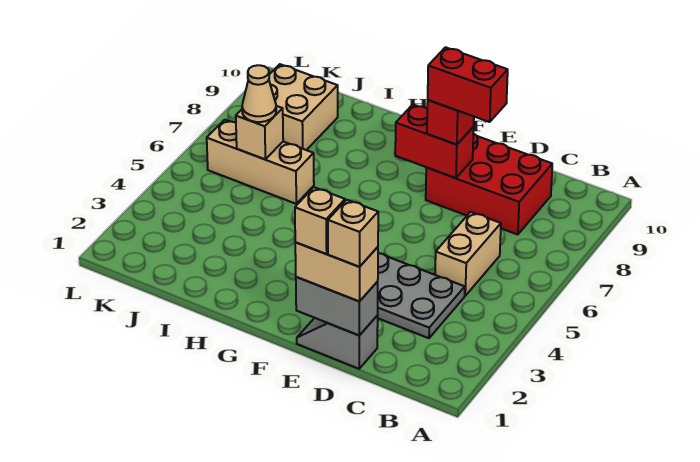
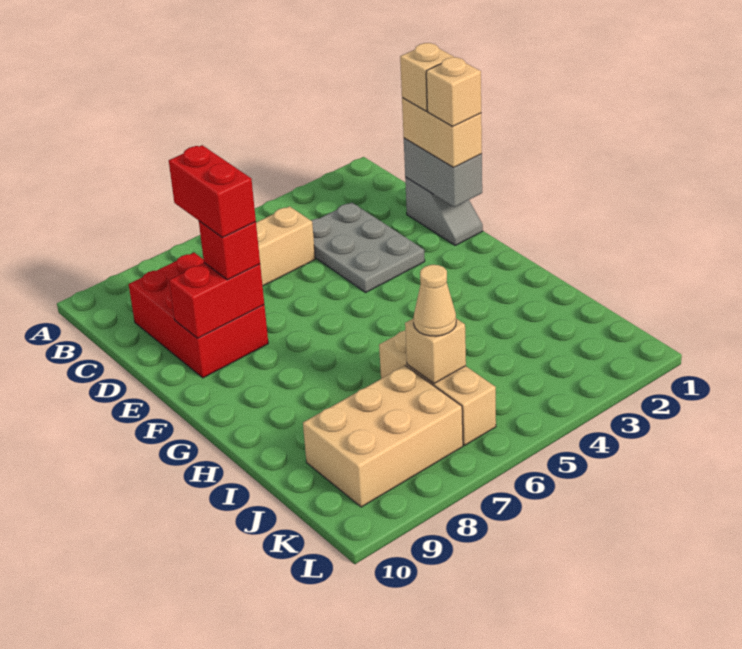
red 1x2 brick [395,105,474,178] -> red 1x2 brick turned to [169,263,264,338]
tan 2x2 brick [269,64,338,150] -> tan 2x3 brick [303,366,463,507]

